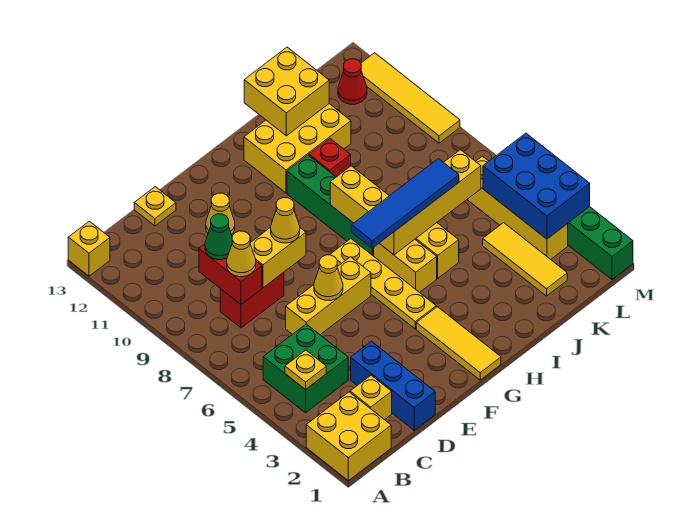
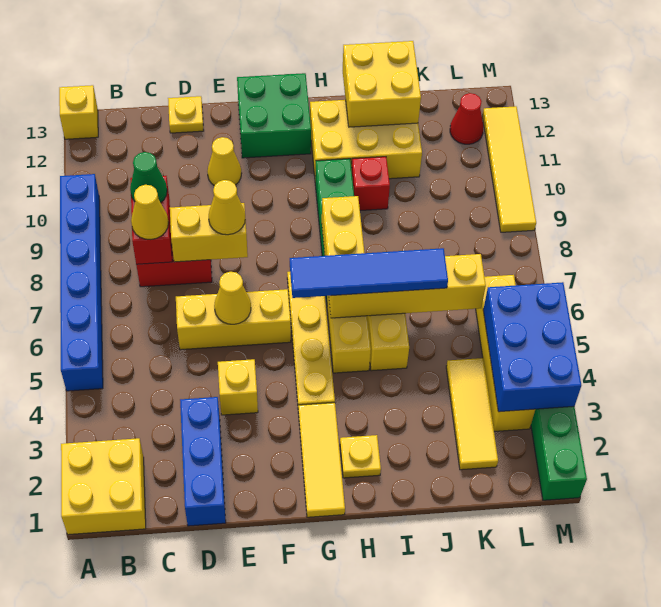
none -> blue 1x6 brick [60,174,103,391]
green 2x2 brick [263,324,348,413] -> green 2x2 brick moved to [237,73,311,158]
yellow 1x1 plate [285,350,326,390] -> yellow 1x1 plate moved to [340,435,381,478]
yellow 1x1 brick [350,375,392,420] -> yellow 1x1 brick moved to [218,359,258,415]

